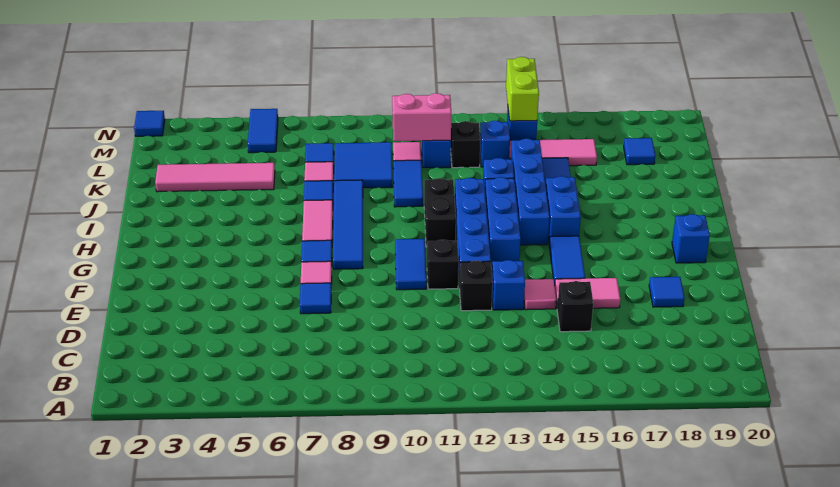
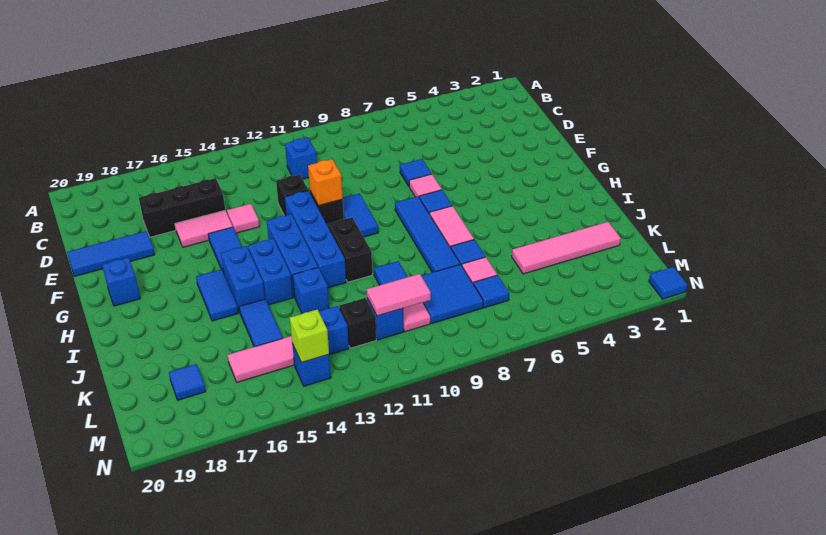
black 1x1 brick [557,281,593,332] -> black 1x3 brick [139,178,225,237]
blue 1x1 brick [492,260,525,310] -> blue 1x1 brick moved to [285,138,317,179]
blue 1x1 tile [649,277,685,307] -> blue 1x3 tile [67,231,155,276]
none -> orange 1x1 brick [308,159,343,206]
blue 1x4 brick [511,138,549,245] -> blue 1x2 brick [248,239,293,305]
pink 1x2 brick [392,93,451,141] -> pink 1x2 tile [367,274,431,316]
blue 1x2 tile [248,109,278,153] -> blue 1x2 tile moved to [196,269,238,321]
lime 1x2 brick [506,57,539,121] -> lime 1x1 brick [290,309,329,363]

